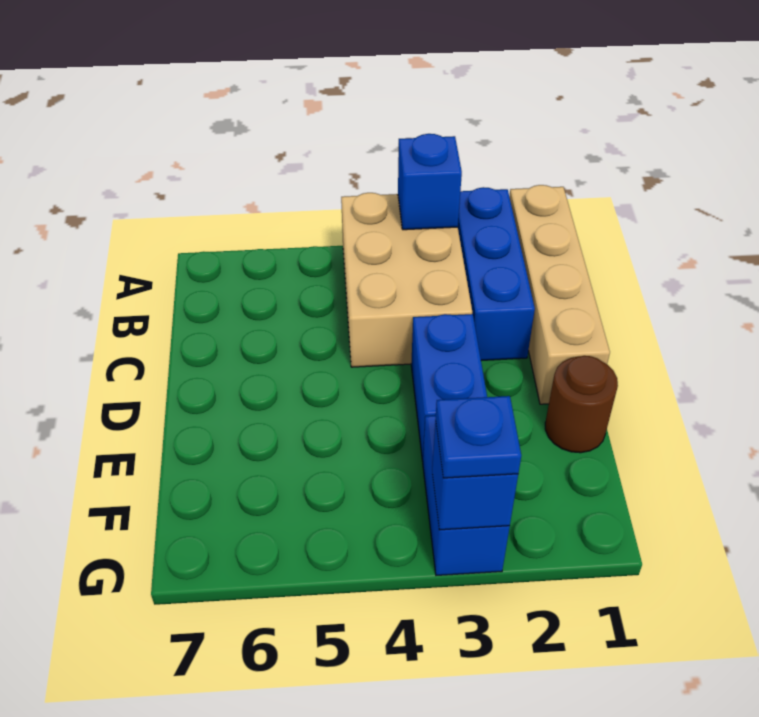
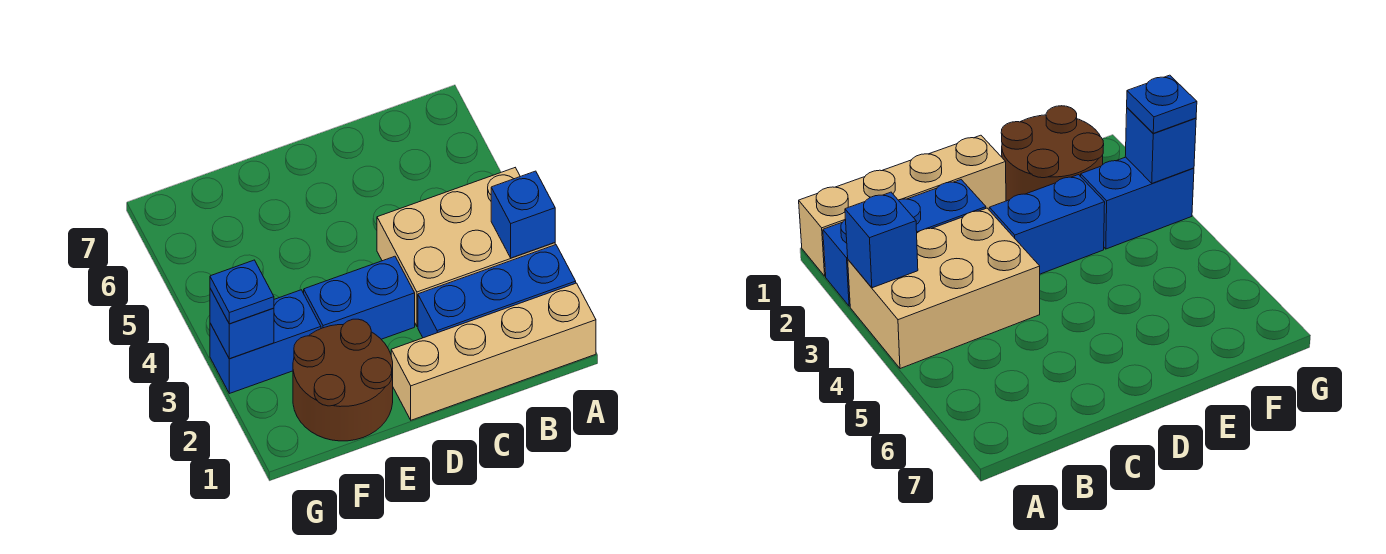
brown 1x1 round brick [545,356,618,453] -> brown 2x2 round brick [293,319,393,441]

